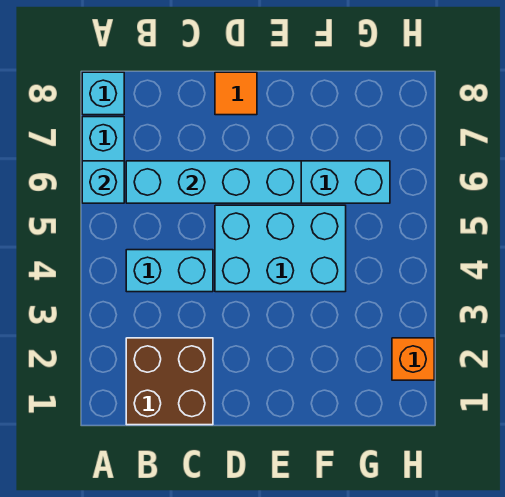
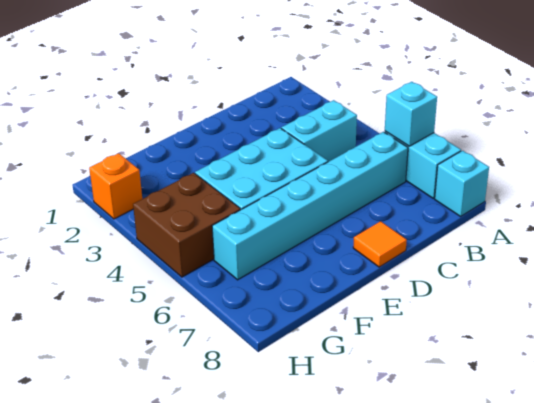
brown 2x2 brick [126,338,213,425] -> brown 2x2 brick moved to [133,173,240,277]
cyan 1x4 brick [126,161,301,203] -> none

